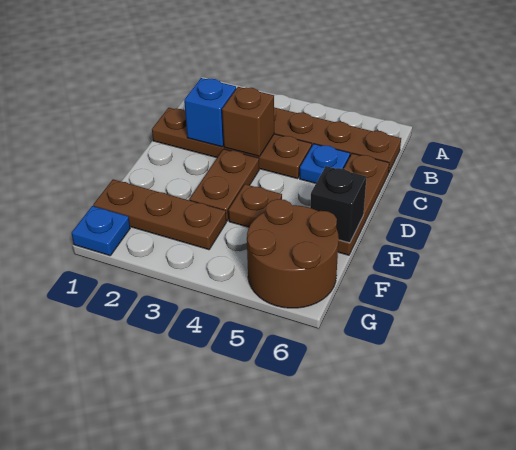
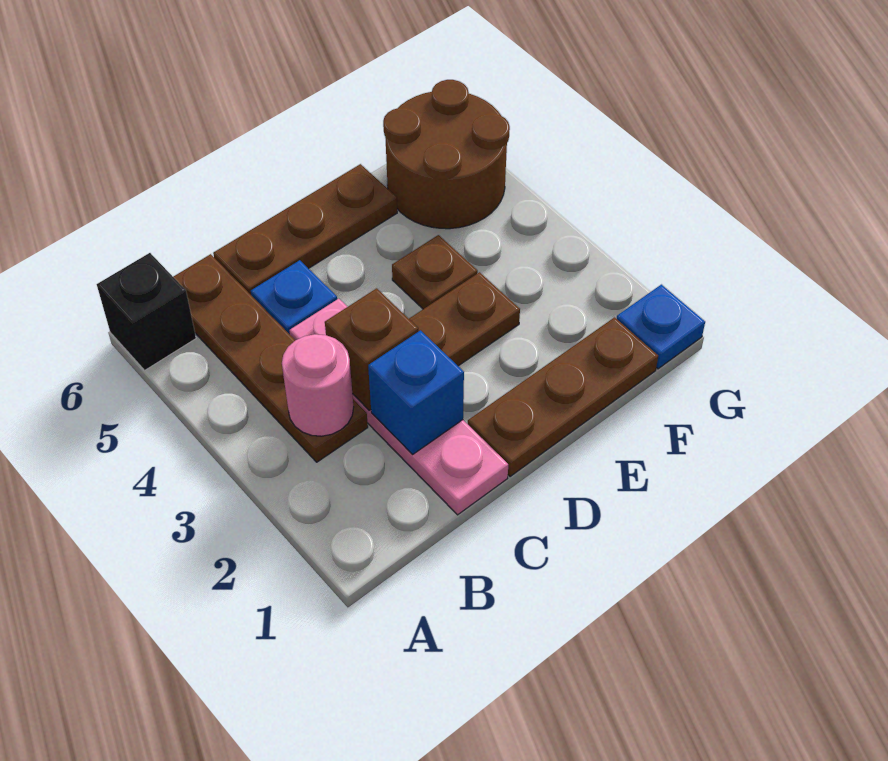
none -> pink 1x1 round brick [282,334,354,436]
brown 1x4 plate [152,108,312,179] -> pink 1x4 plate [289,299,508,515]
black 1x1 brick [310,166,366,243] -> black 1x1 brick moved to [97,253,196,370]
brown 1x3 plate [93,179,226,250] -> brown 1x3 plate turned to [468,317,658,477]

